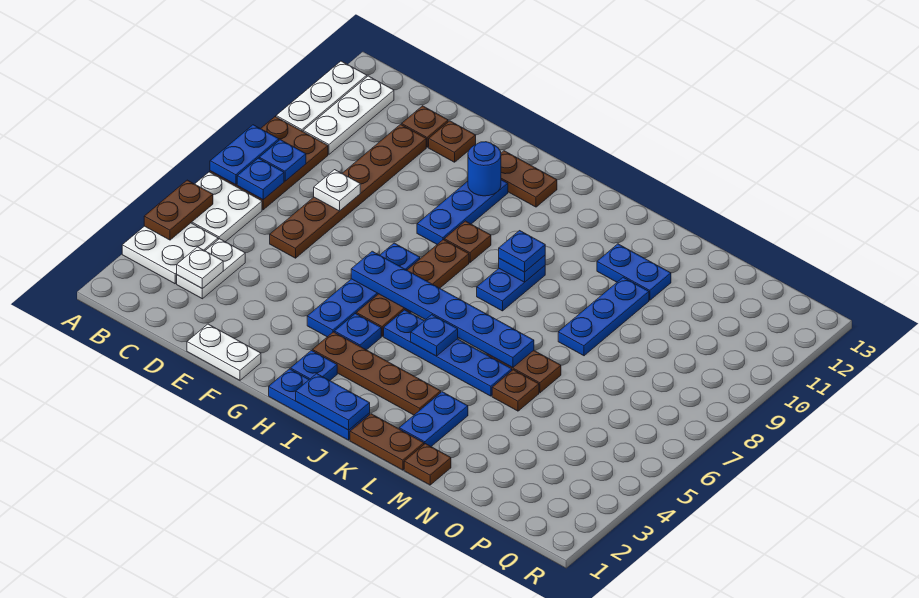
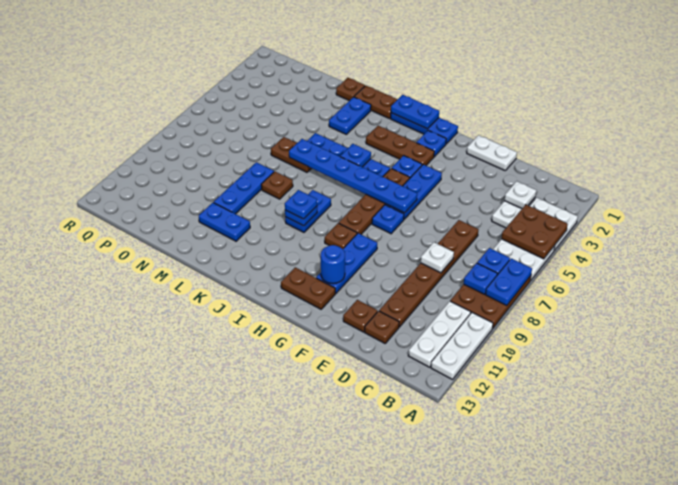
brown 1x2 plate [144,180,213,240] -> brown 2x2 plate [502,205,568,259]
brown 1x4 plate [312,332,441,415] -> brown 1x3 plate [366,126,434,165]
brown 1x1 plate [492,370,539,411] -> brown 1x1 plate moved to [261,172,293,199]

